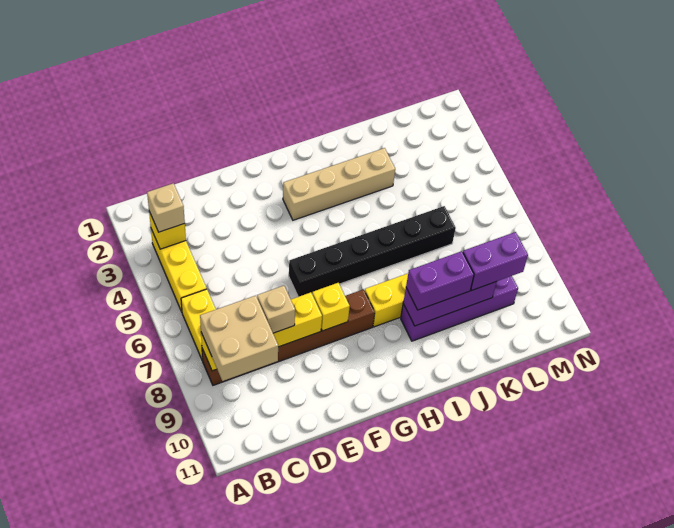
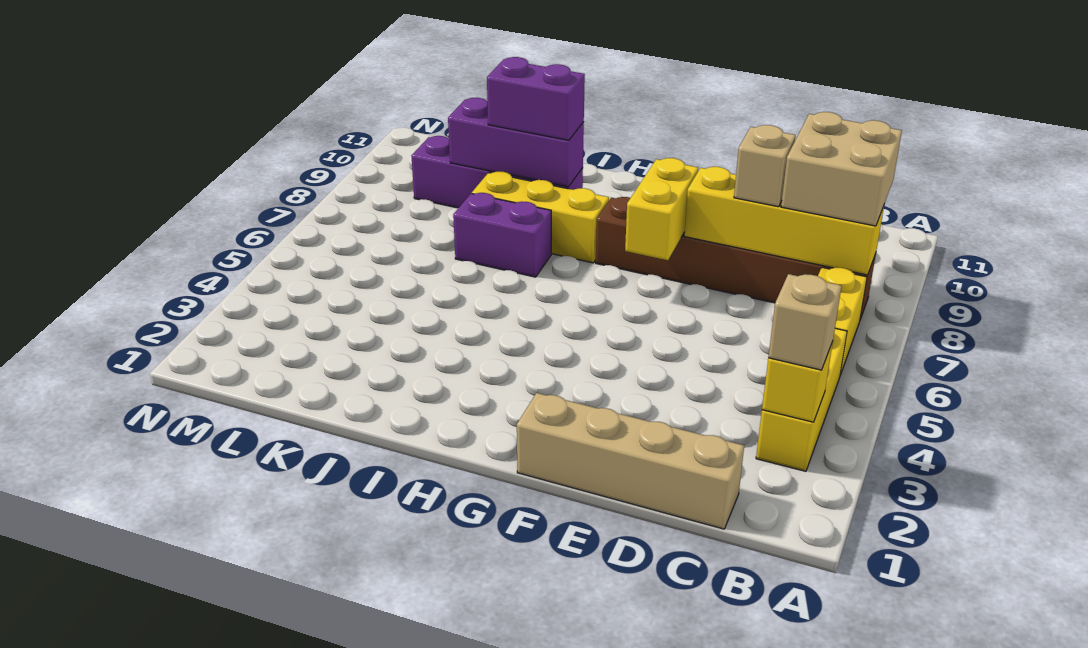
black 1x6 brick [289,206,456,297] -> none
yellow 1x1 brick [312,283,350,331] -> yellow 1x2 brick [625,158,698,260]
tan 1x4 brick [283,148,395,220] -> tan 1x4 brick moved to [517,393,744,529]
purple 1x2 brick [463,232,528,290] -> purple 1x2 brick moved to [453,193,551,277]

